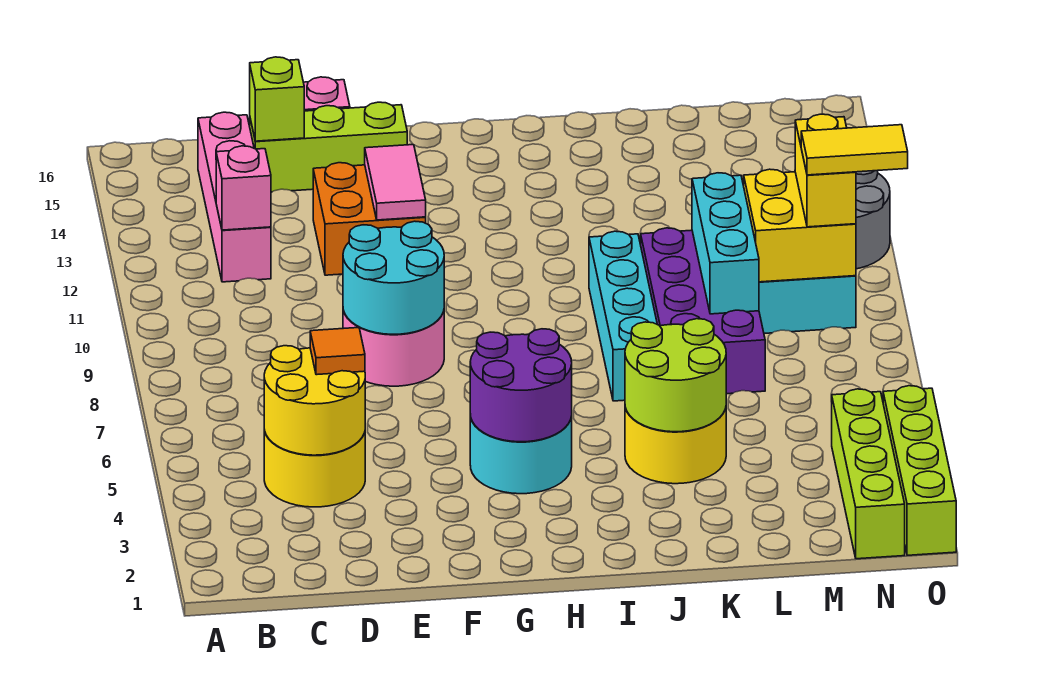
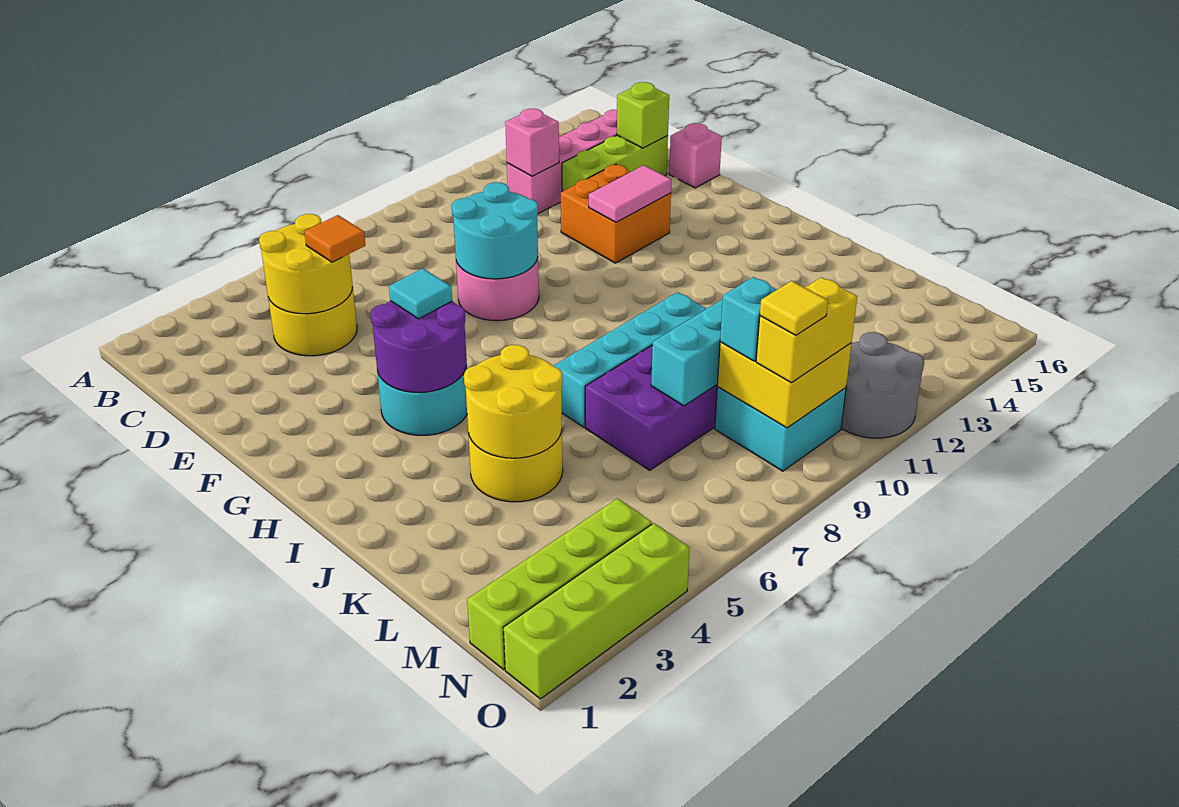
lime 1x3 brick [250,102,407,192] -> lime 1x3 brick turned to [562,135,668,191]
none -> cyan 1x1 tile [389,268,452,319]
lime 2x2 round brick [625,319,726,432] -> yellow 2x2 round brick [464,345,562,458]
none -> cyan 1x1 brick [720,277,777,361]
yellow 1x2 tile [801,125,908,175] -> yellow 1x1 tile [760,281,828,335]

